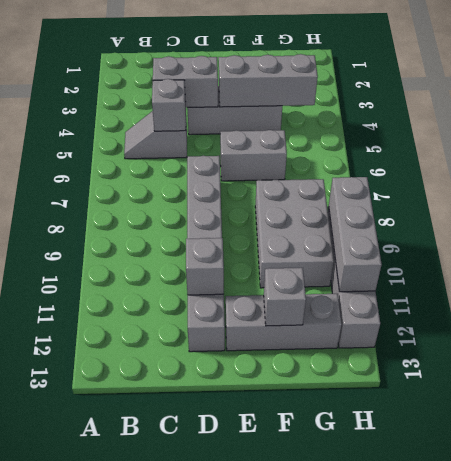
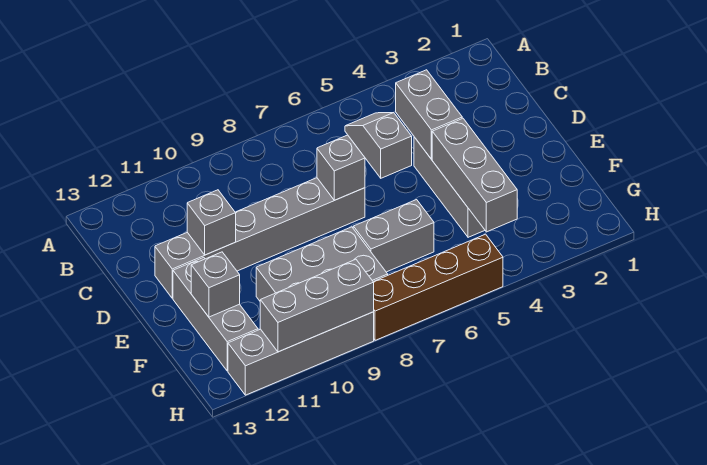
grey 1x1 brick [152,79,186,131] -> grey 1x1 brick moved to [317,135,365,200]
grey 1x2 brick [220,130,287,181] -> grey 1x2 brick turned to [353,200,434,272]
none -> brown 1x4 brick [374,234,503,340]

